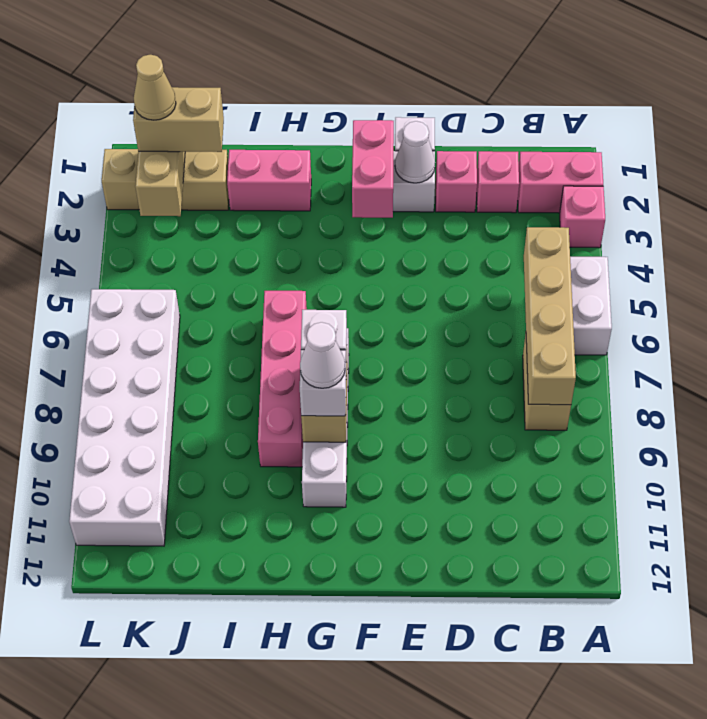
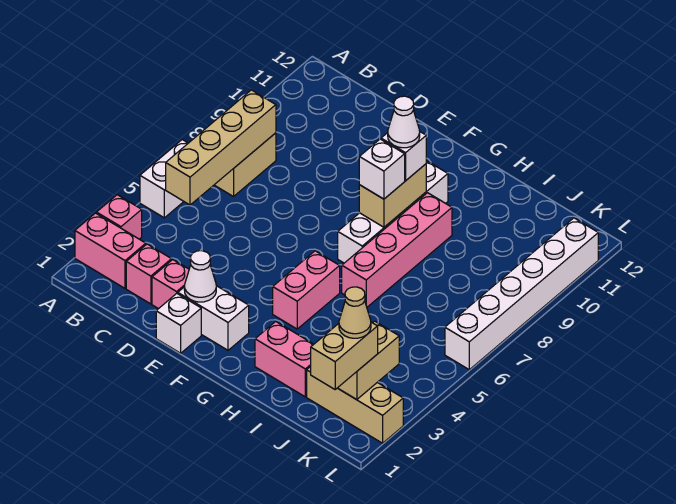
pink 1x2 brick [352,120,394,218] -> pink 1x2 brick moved to [273,251,340,329]
tan 1x2 brick [133,87,224,152] -> tan 1x2 brick turned to [311,322,378,389]
white 2x6 brick [69,289,180,546] -> white 1x6 brick [445,218,598,370]

